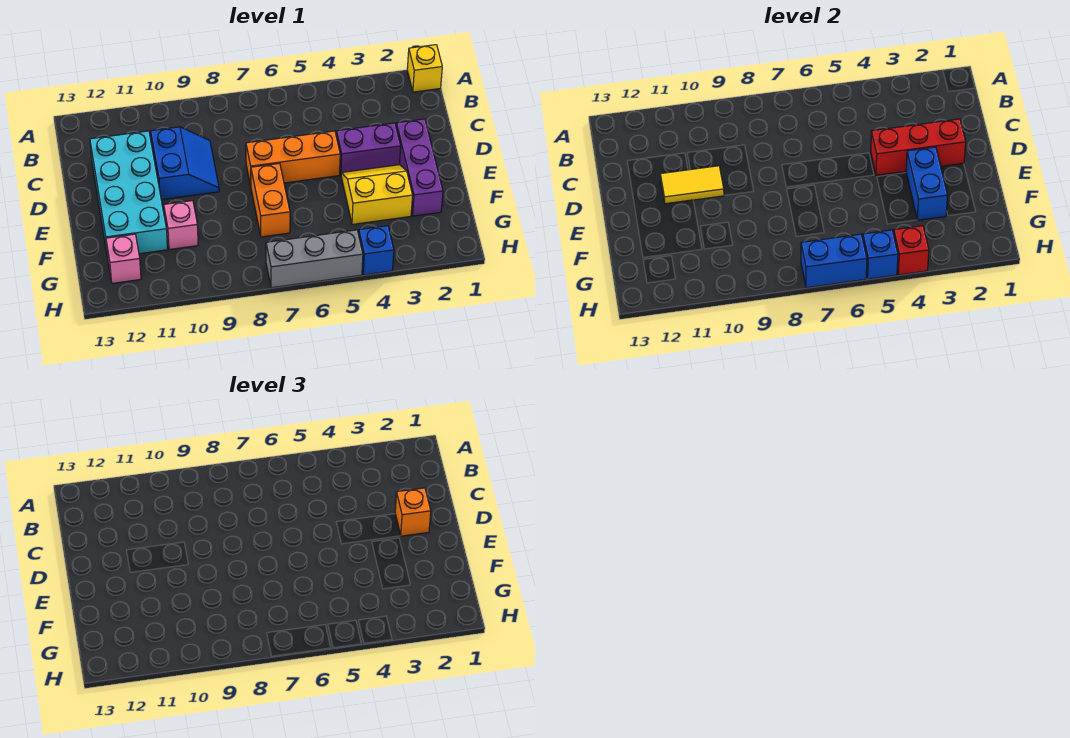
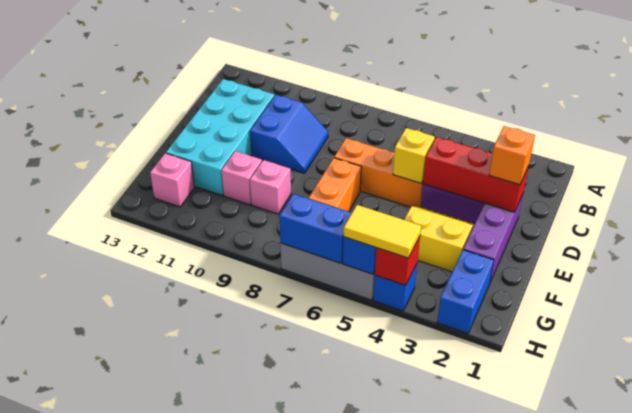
yellow 1x1 brick [407,45,442,92] -> yellow 1x1 brick moved to [393,128,435,183]
yellow 1x2 tile [660,166,724,204] -> yellow 1x2 tile moved to [344,205,421,258]
blue 1x2 brick [906,147,948,220] -> blue 1x2 brick moved to [437,250,494,334]
none -> pink 1x1 brick [250,160,291,214]

